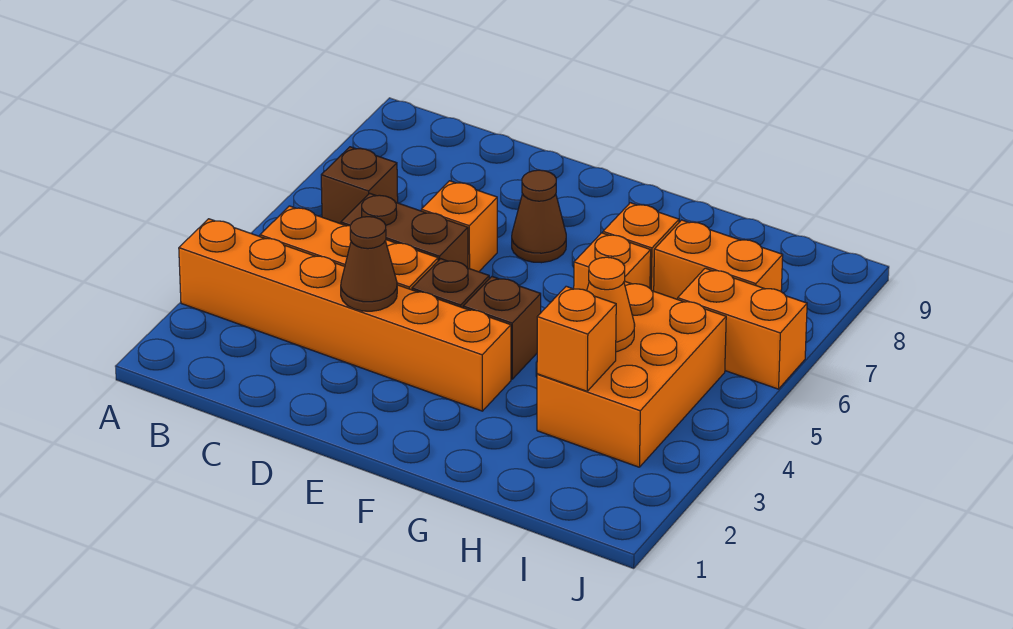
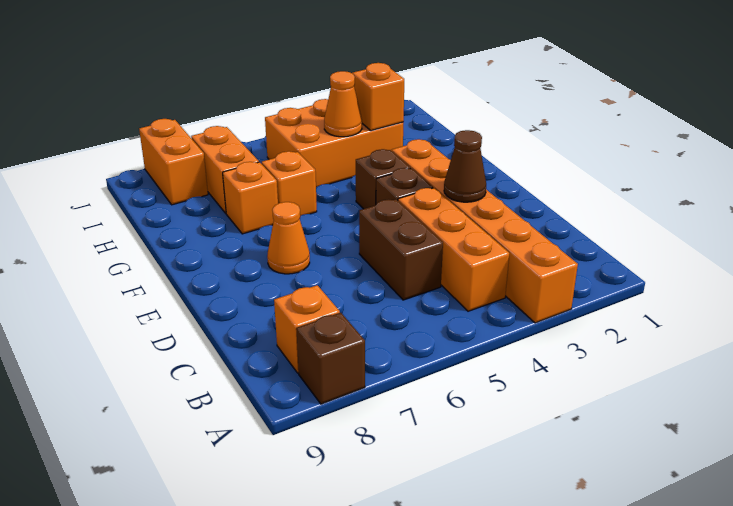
brown 1x1 brick [321,147,398,224] -> brown 1x1 brick moved to [296,313,365,404]
orange 1x1 brick [421,181,497,272] -> orange 1x1 brick moved to [274,285,340,373]
brown 1x1 cone [512,170,566,263] -> orange 1x1 cone [267,202,310,274]
orange 1x2 brick [678,268,807,389] -> orange 1x2 brick moved to [139,119,208,205]

